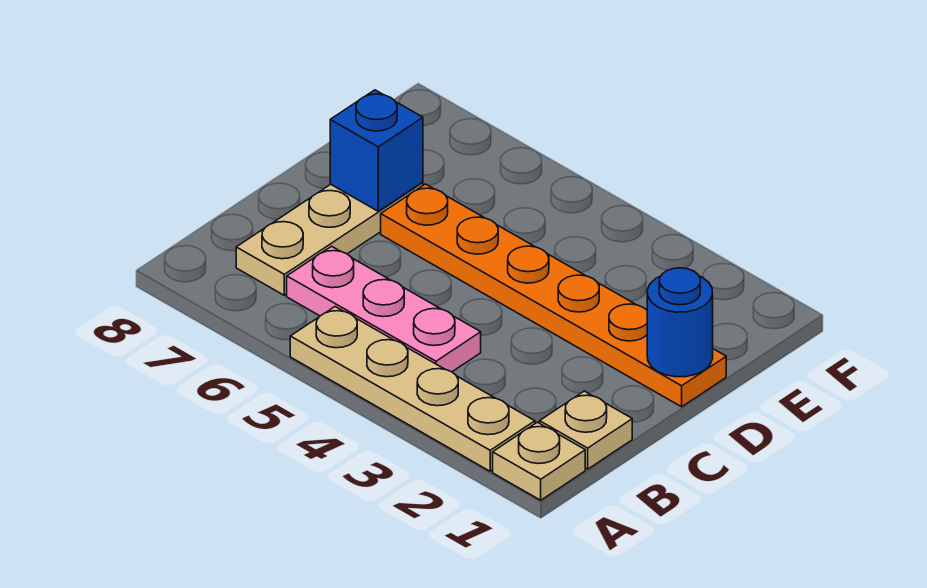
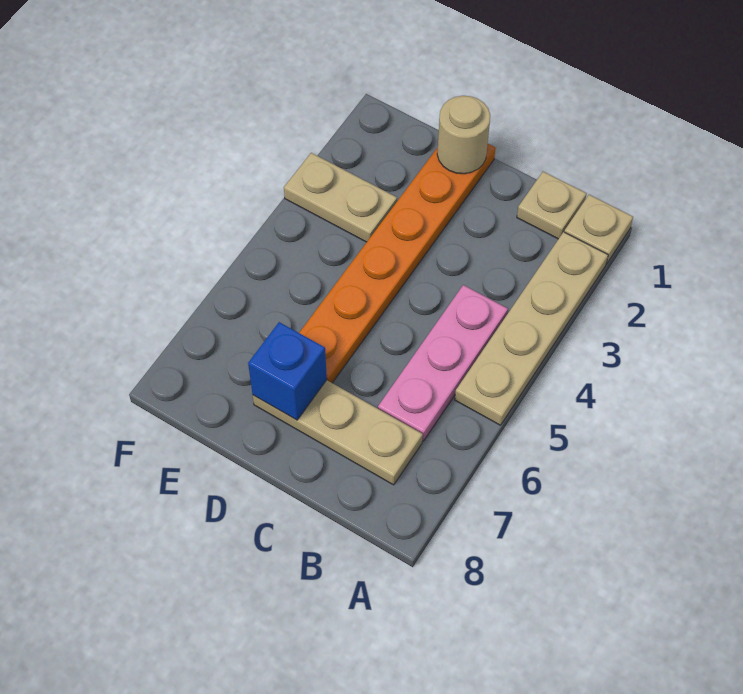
blue 1x1 round brick [647,268,713,377] -> tan 1x1 round brick [437,96,490,174]
none -> tan 1x2 plate [284,153,397,242]

